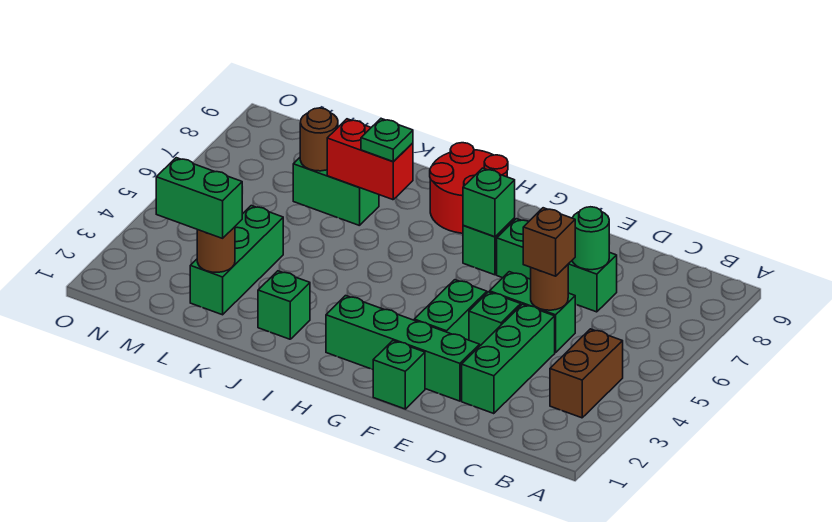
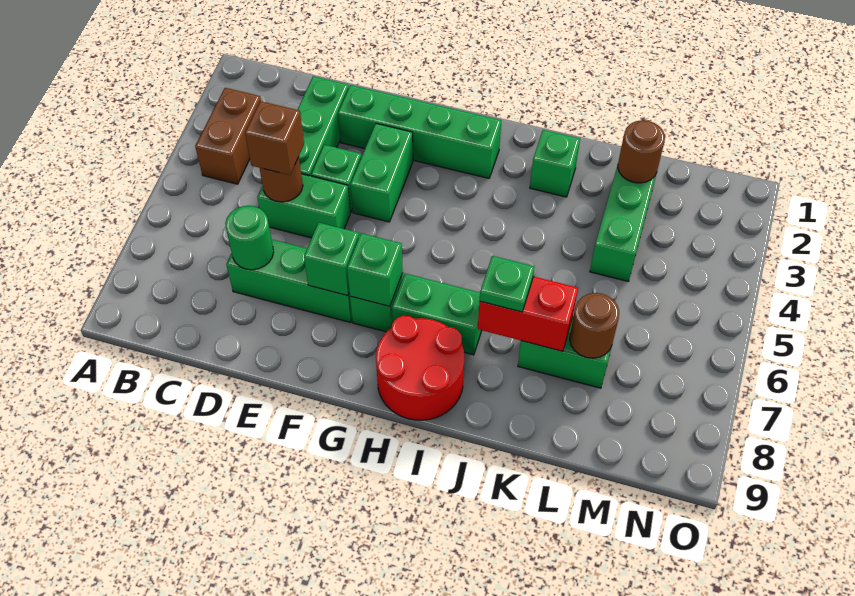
green 1x1 brick [373,341,425,409] -> green 1x1 brick moved to [304,223,359,296]
green 1x2 brick [156,158,242,238] -> green 1x2 brick moved to [392,274,482,355]

